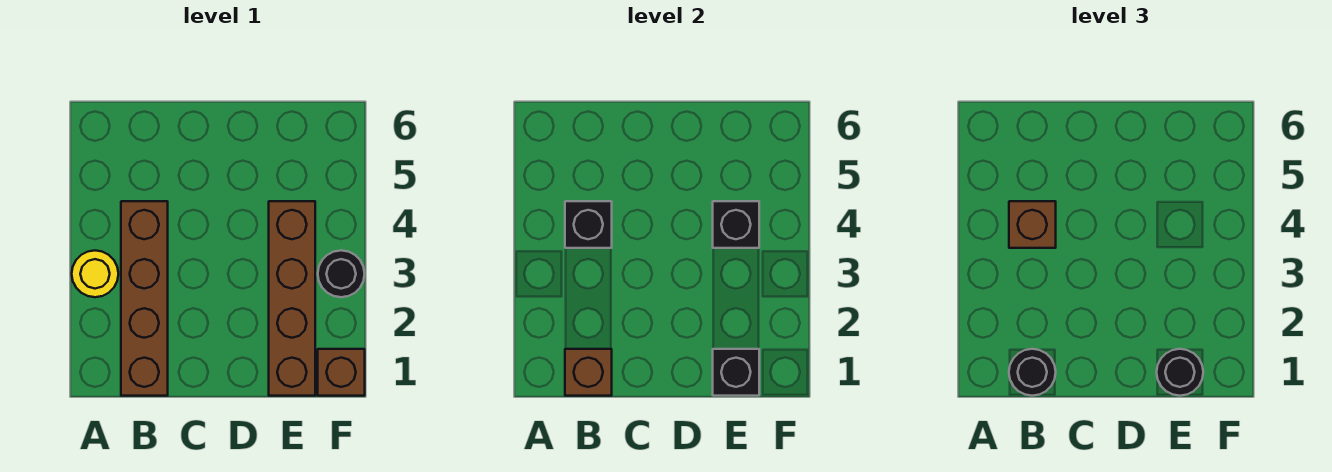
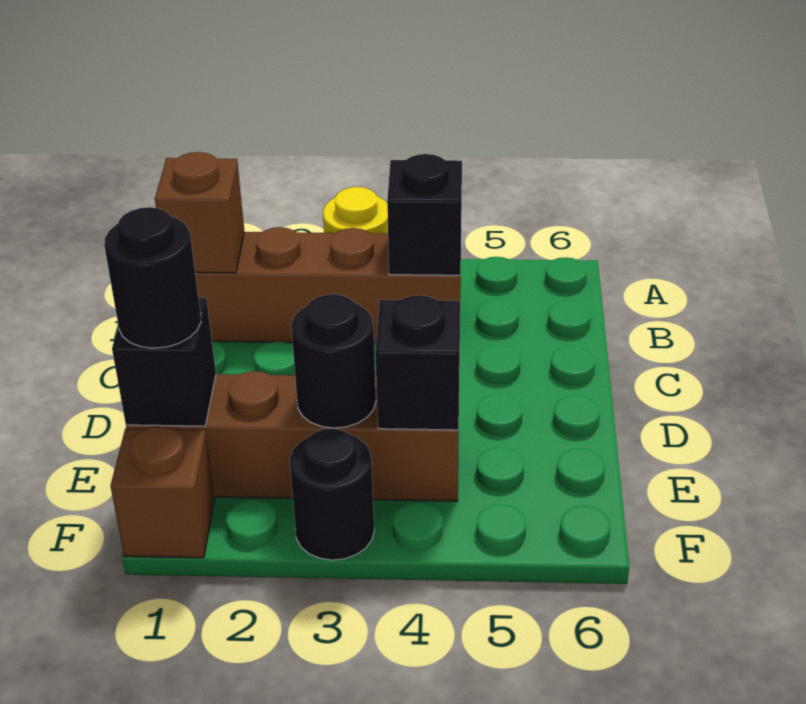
black 1x1 round brick [1009,349,1056,396] -> black 1x1 round brick moved to [291,294,376,428]
brown 1x1 brick [1009,201,1056,248] -> none

